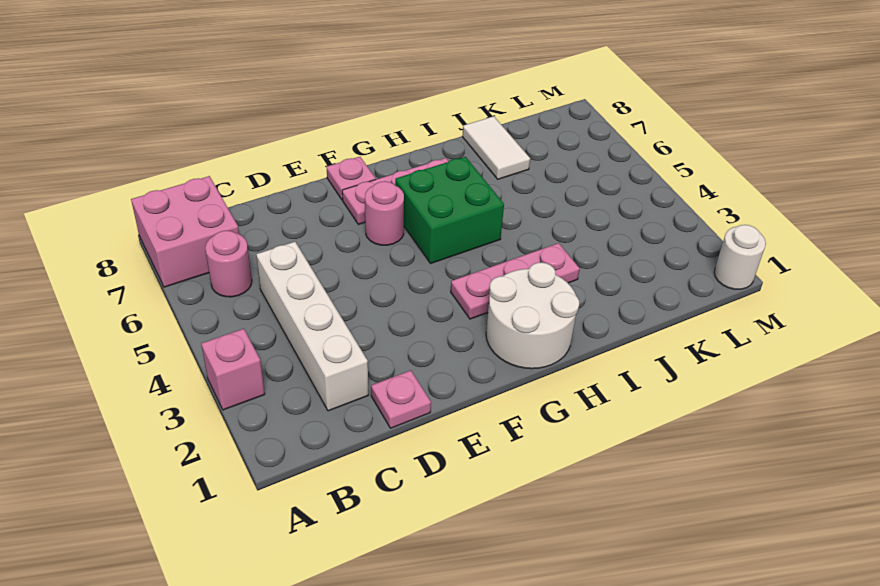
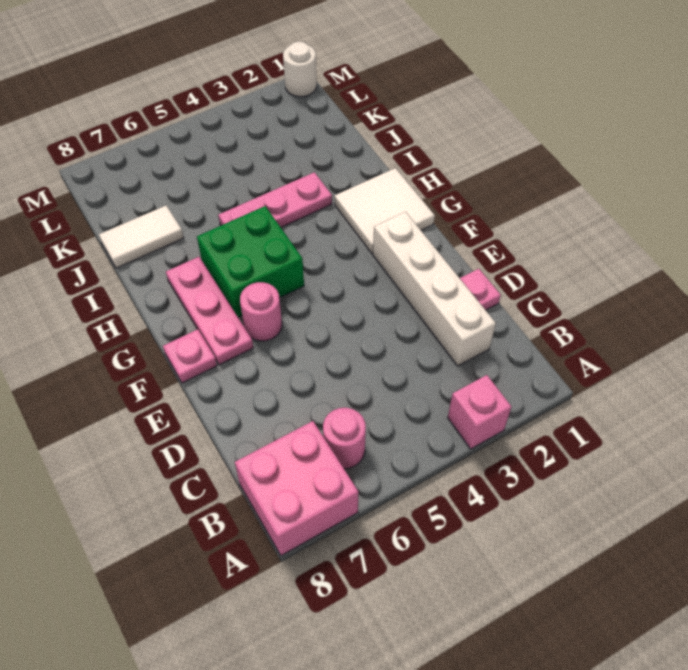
white 1x4 brick [256,242,368,411] -> white 1x4 brick turned to [373,212,496,366]
white 2x2 round brick [486,262,579,369] -> white 2x2 tile [334,168,435,254]
pink 1x3 plate [451,243,580,319] -> pink 1x3 plate turned to [218,172,332,227]

